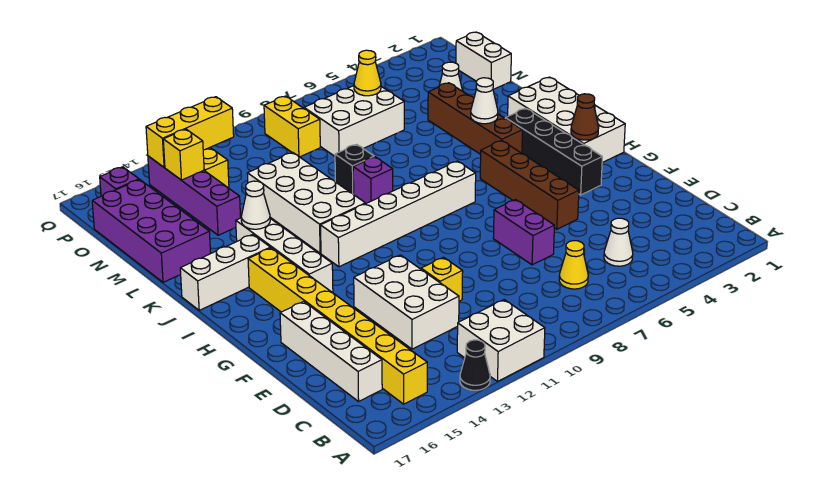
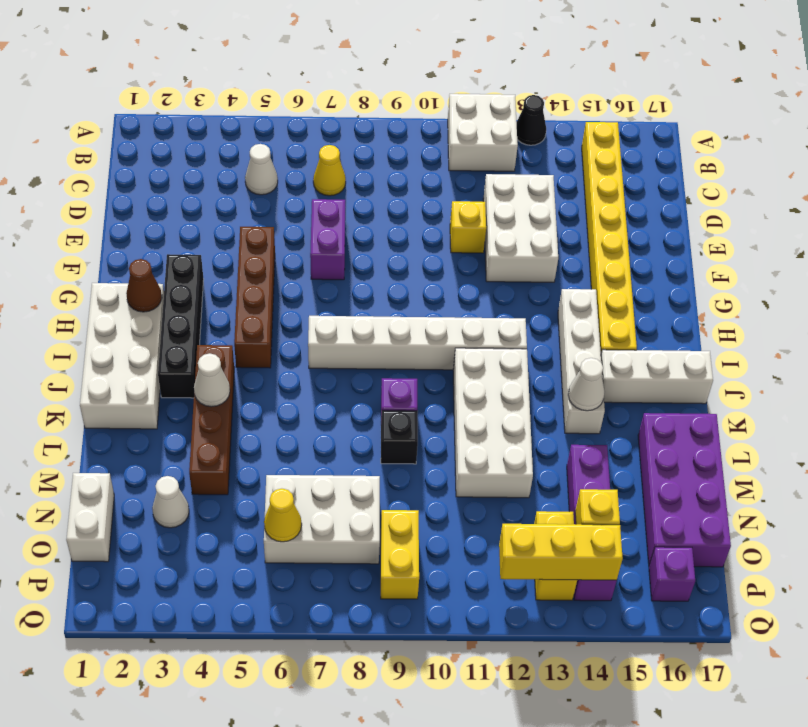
white 1x4 brick [280,301,382,401] -> none

